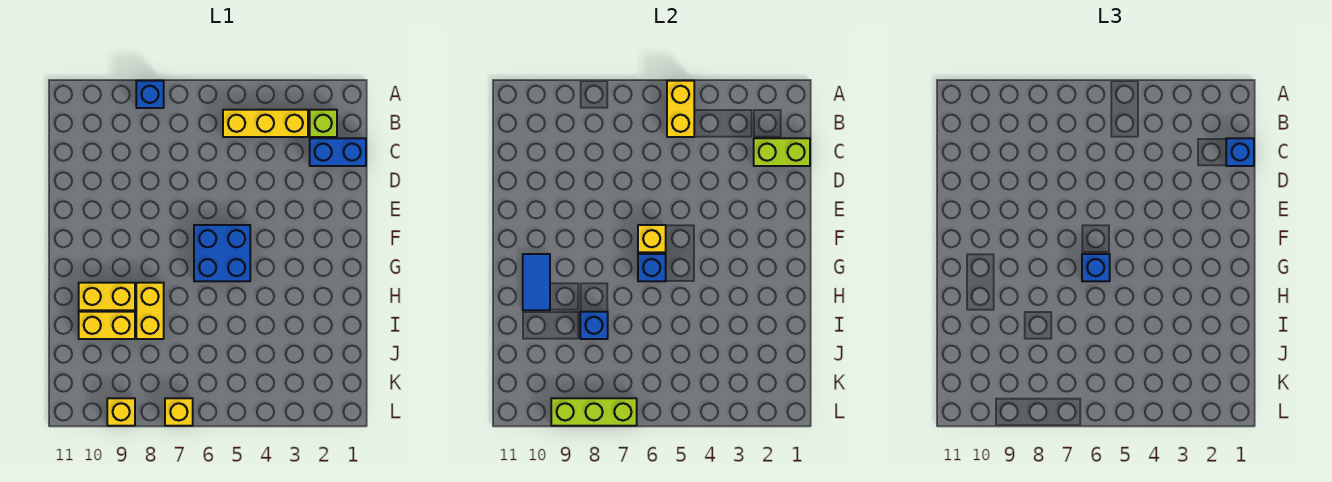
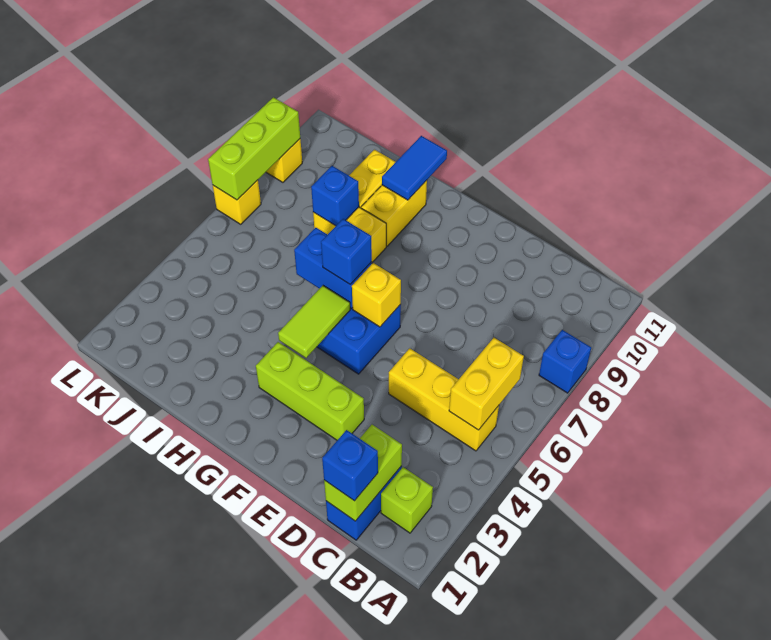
yellow 1x2 brick [667,81,694,137] -> yellow 1x2 brick turned to [449,338,524,430]
yellow 1x3 brick [223,110,308,137] -> yellow 1x3 brick turned to [389,348,499,451]
none -> lime 1x3 brick [256,342,364,440]
none -> lime 1x2 tile [278,285,350,358]
blue 1x1 brick [638,254,666,281] -> blue 1x2 brick [294,228,372,309]
blue 1x2 tile [523,254,550,310] -> blue 1x2 tile turned to [382,136,447,200]

